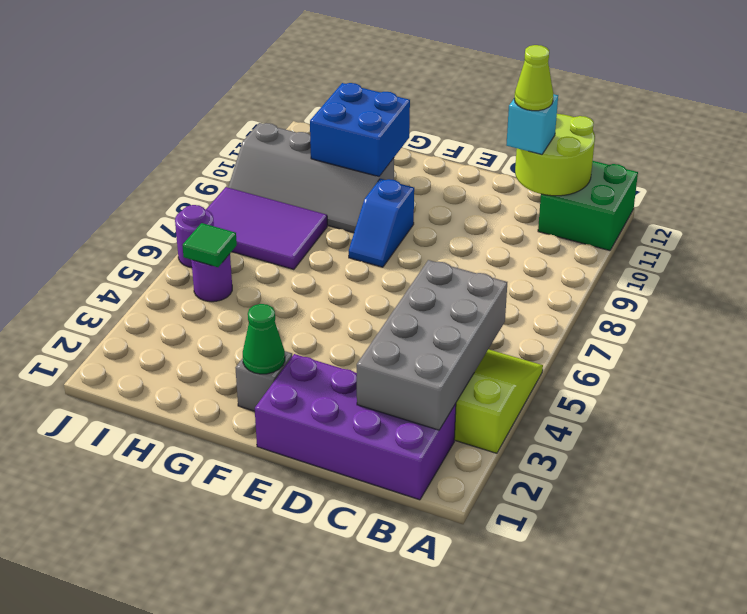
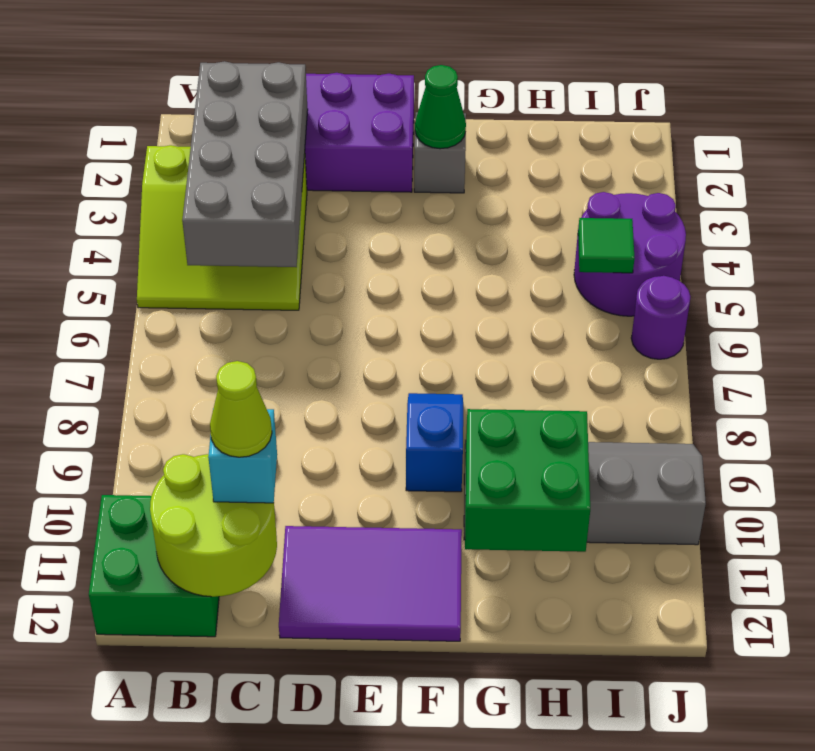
blue 2x2 brick [310,83,410,177] -> green 2x2 brick [465,409,590,552]
purple 2x3 tile [206,187,327,270] -> purple 2x3 tile moved to [279,526,462,641]
purple 1x1 round brick [191,254,232,302] -> purple 2x2 round brick [574,192,686,316]

